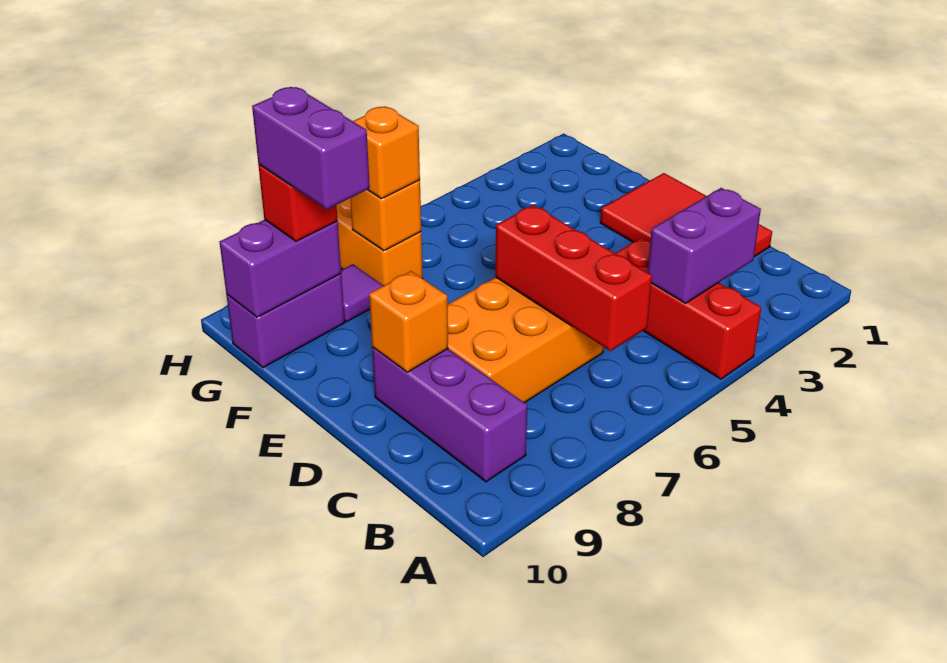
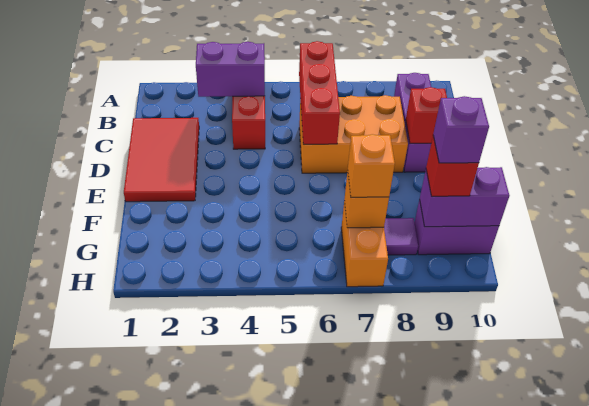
orange 1x1 brick [369,271,448,372] -> red 1x1 brick [406,87,447,143]
purple 1x2 brick [252,87,370,209] -> purple 1x1 brick [433,96,489,163]

